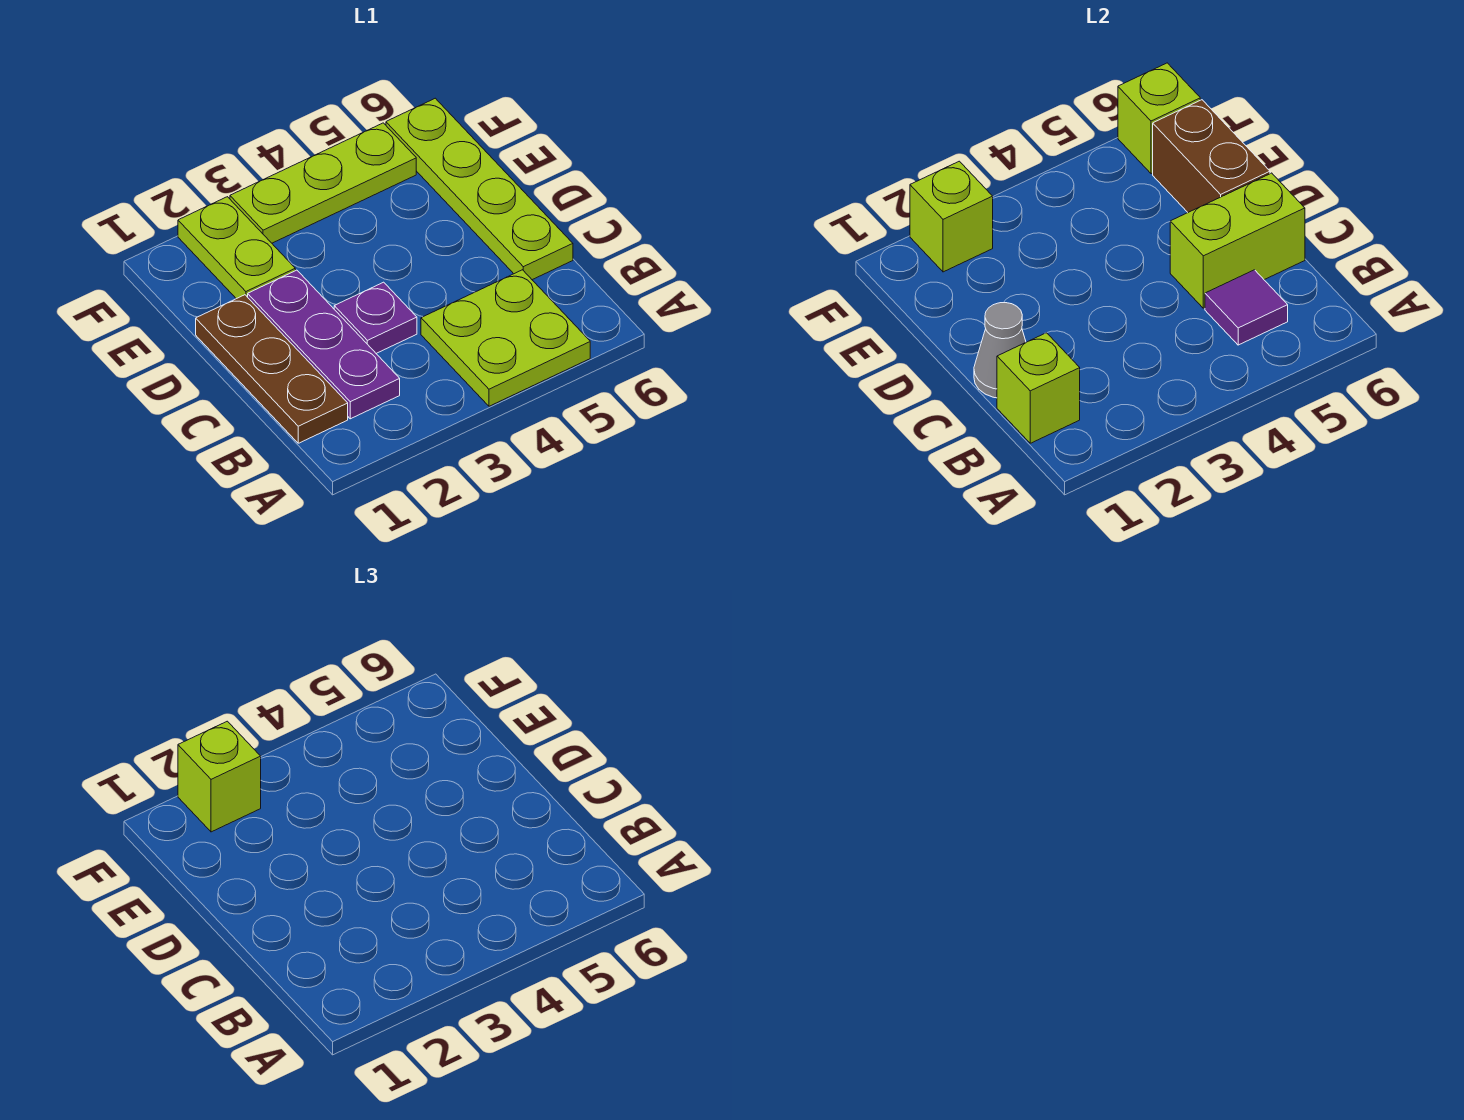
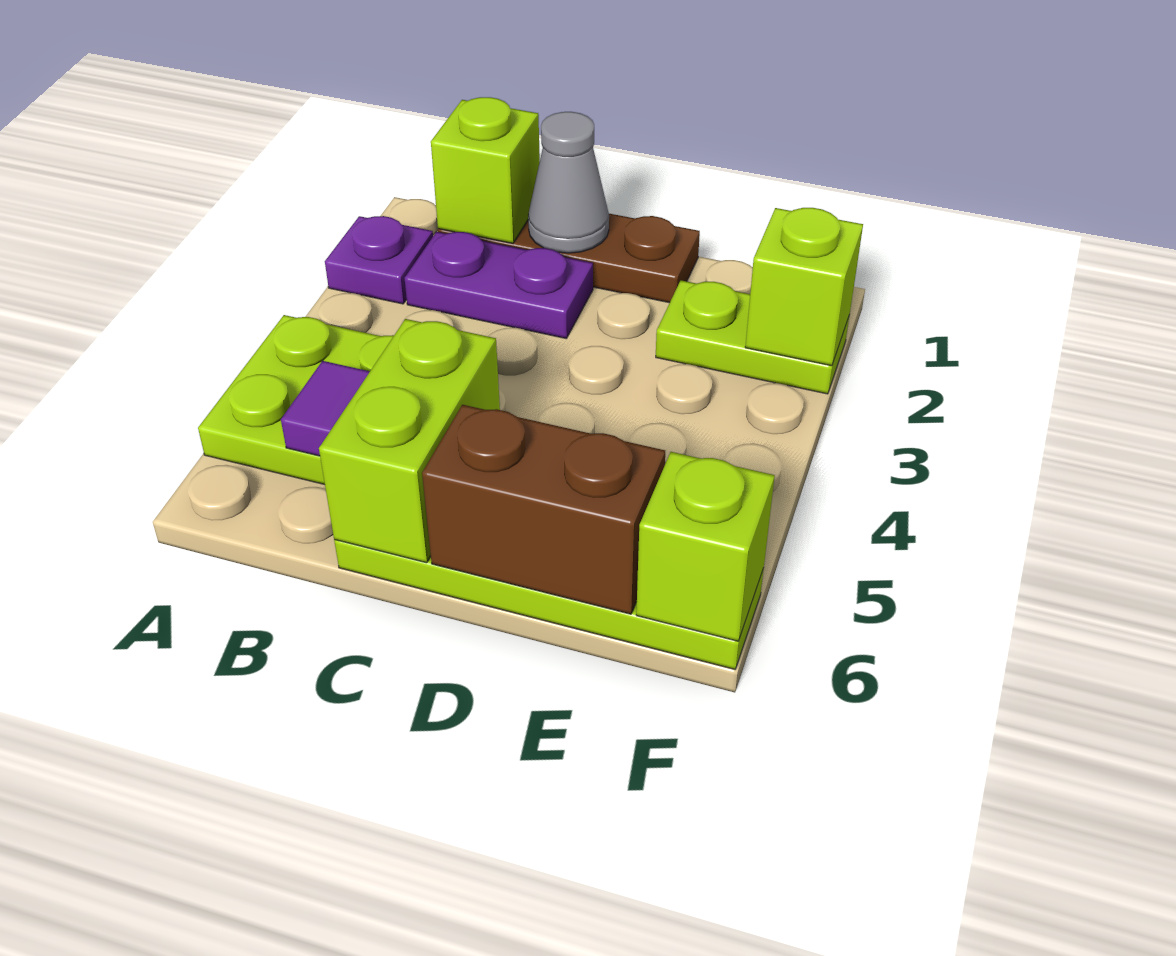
purple 1x3 plate [248,270,400,419] -> purple 1x2 plate [405,232,593,339]
purple 1x1 plate [334,282,417,353] -> purple 1x1 plate moved to [325,216,433,304]
lime 1x1 brick [178,721,261,832] -> none
lime 1x3 plate [230,123,416,243] -> none

